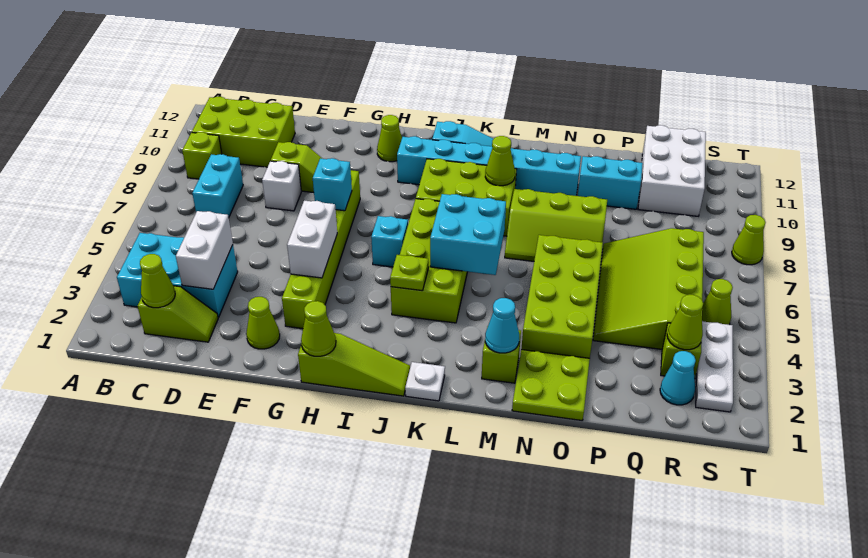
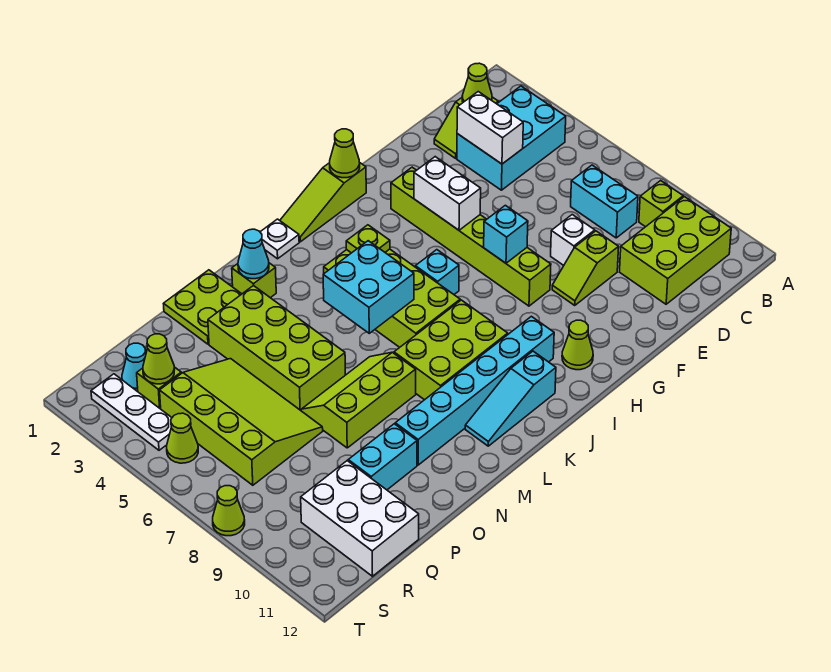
lime 1x1 cone [246,297,280,349] -> none
lime 1x1 cone [485,136,515,186] -> none

